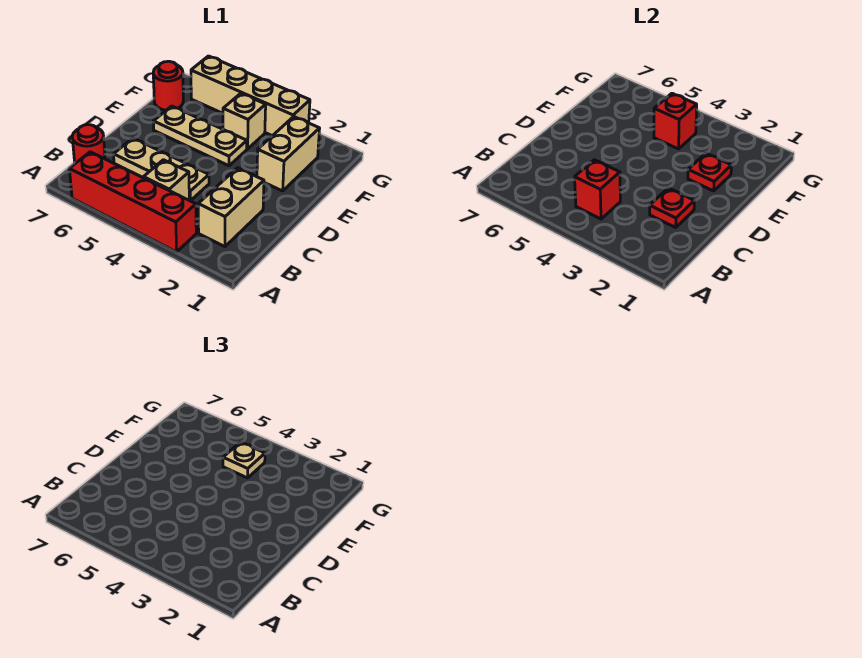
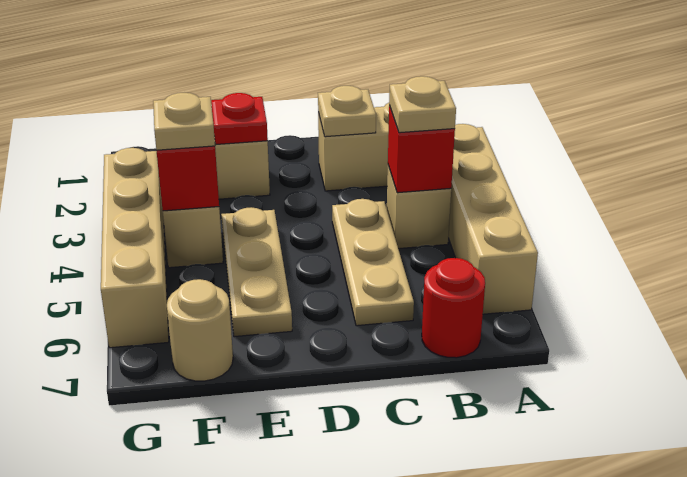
red 1x4 brick [70,152,196,252] -> tan 1x4 brick [448,124,538,314]
none -> tan 1x1 plate [389,76,456,133]
red 1x1 plate [650,188,694,227] -> tan 1x1 plate [318,86,376,137]
red 1x1 round brick [153,61,183,110] -> tan 1x1 round brick [167,279,233,381]

